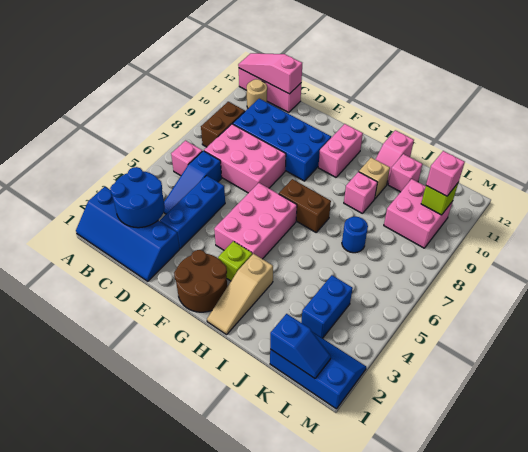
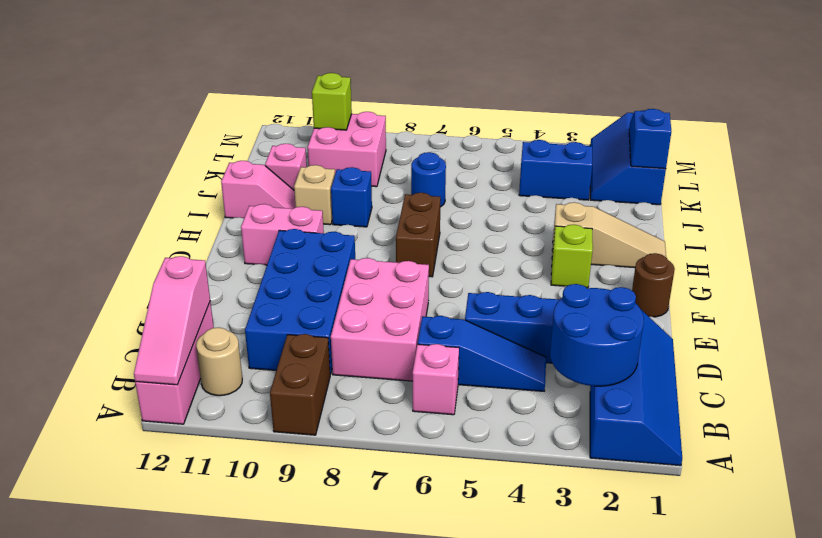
brown 1x2 brick [201,102,245,147] -> brown 1x2 brick turned to [270,334,330,435]
brown 2x2 round brick [174,250,227,312] -> brown 1x1 round brick [632,253,675,317]
pink 2x3 brick [214,183,297,259] -> none
pink 1x1 brick [344,172,377,214] -> blue 1x1 brick [331,167,372,227]
pink 1x1 brick [426,151,465,196] -> none

